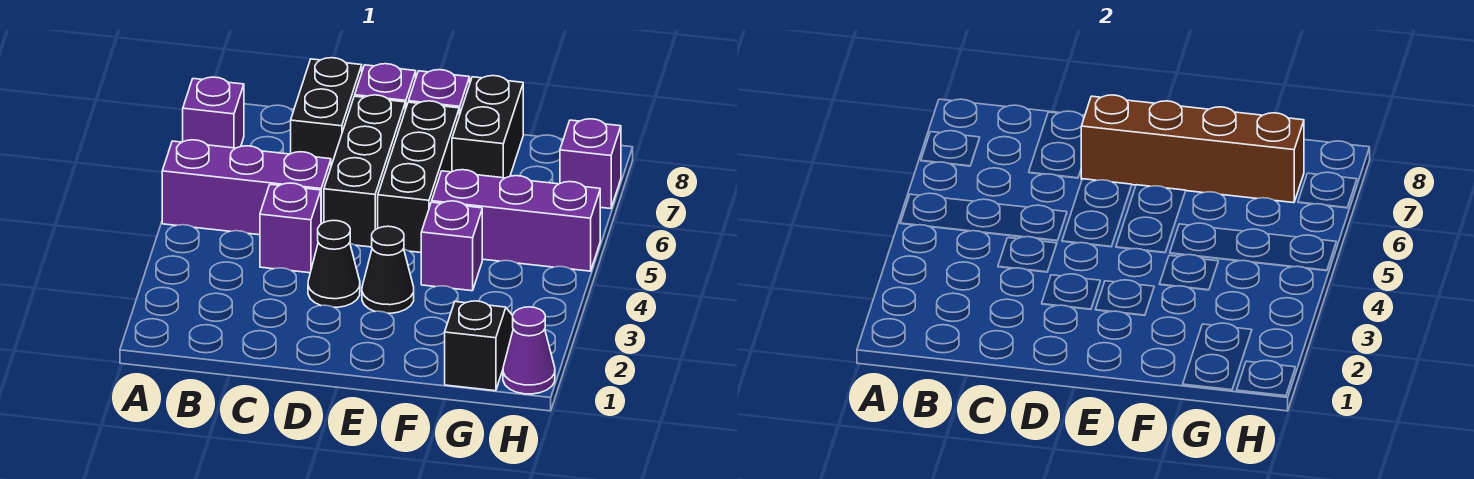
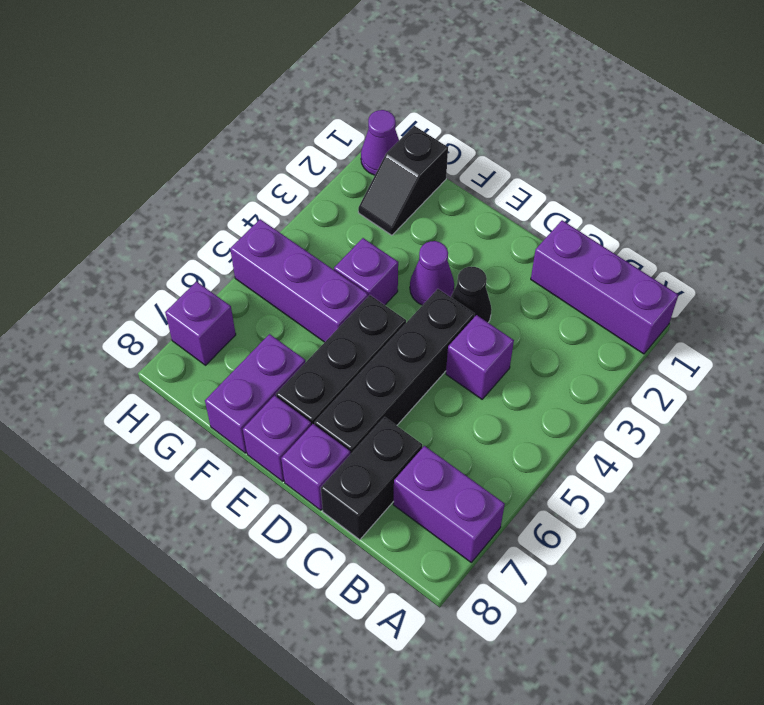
purple 1x3 brick [162,140,331,235] -> purple 1x3 brick moved to [531,220,678,354]
purple 1x1 brick [183,77,244,148] -> purple 1x2 brick [393,446,505,562]
black 1x3 brick [324,95,405,247] -> black 1x4 brick [315,289,475,454]
brown 1x4 brick [1081,95,1304,203] -> none
black 1x1 cone [362,226,414,313] -> purple 1x1 cone [410,241,454,305]
black 1x2 brick [452,76,523,178] -> purple 1x2 brick [205,334,305,453]

